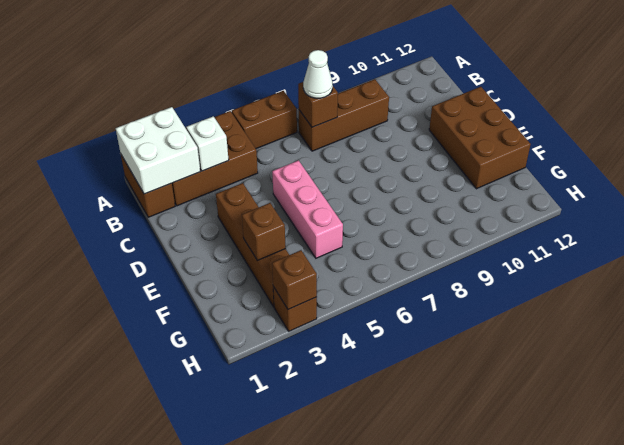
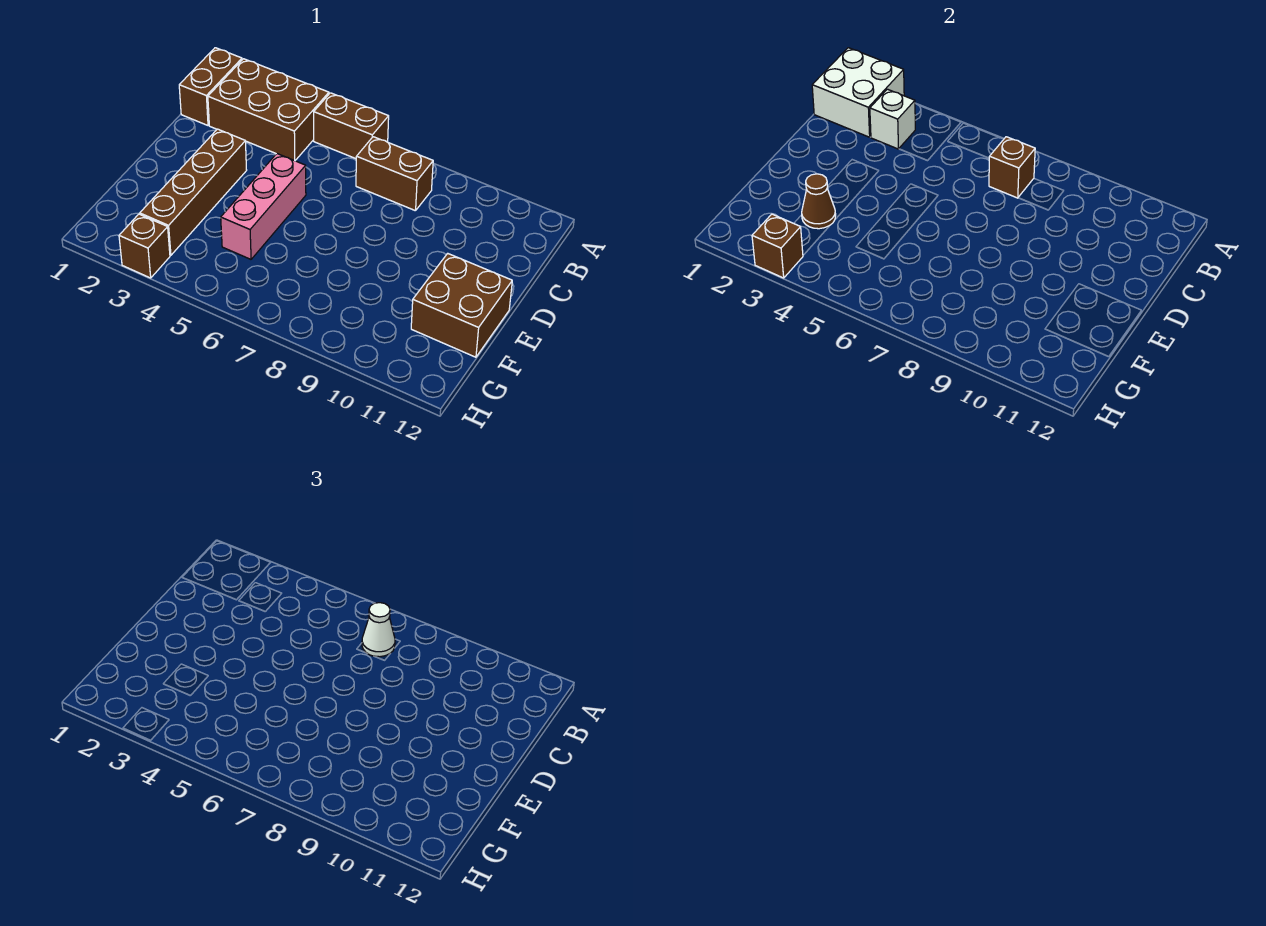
brown 1x3 brick [299,79,389,151] -> brown 1x2 brick [356,137,433,211]
brown 2x3 brick [429,87,531,189] -> brown 2x2 brick [411,253,512,357]
brown 1x1 brick [242,203,285,261] -> brown 1x1 cone [802,174,836,229]

